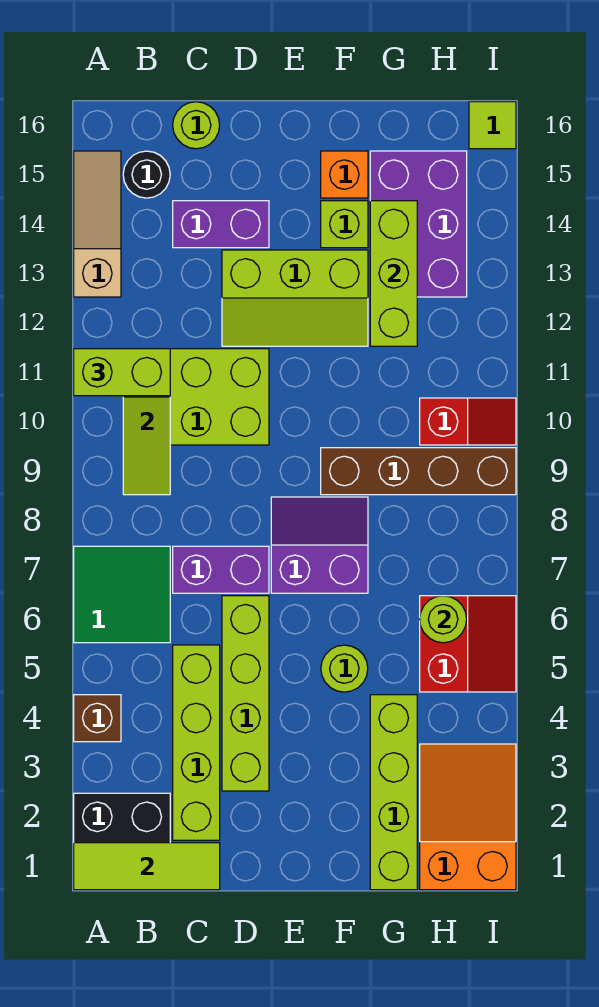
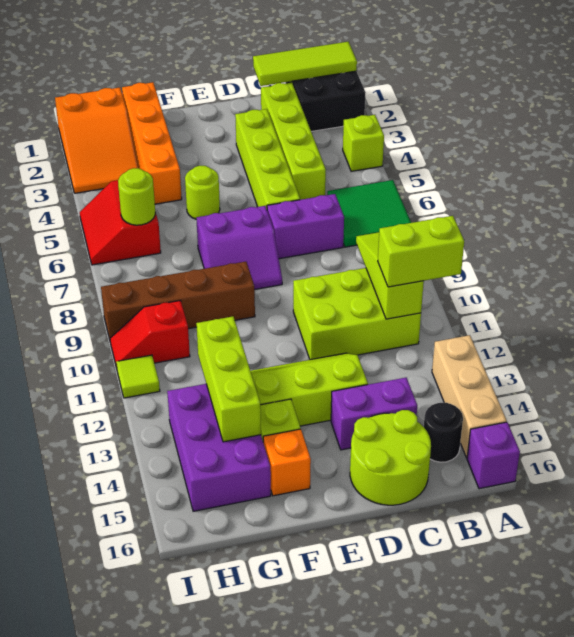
brown 1x1 brick [74,695,121,742] -> lime 1x1 brick [343,115,384,171]
tan 1x3 slope [74,151,121,297] -> tan 1x3 brick [432,335,507,458]
none -> purple 1x1 brick [467,422,520,489]
lime 1x1 round brick [173,102,220,149] -> lime 2x2 round brick [350,410,431,505]
lime 1x4 brick [370,695,417,890] -> orange 1x4 brick [122,82,182,204]
lime 1x1 tile [469,102,516,149] -> lime 1x1 tile moved to [116,355,160,398]

